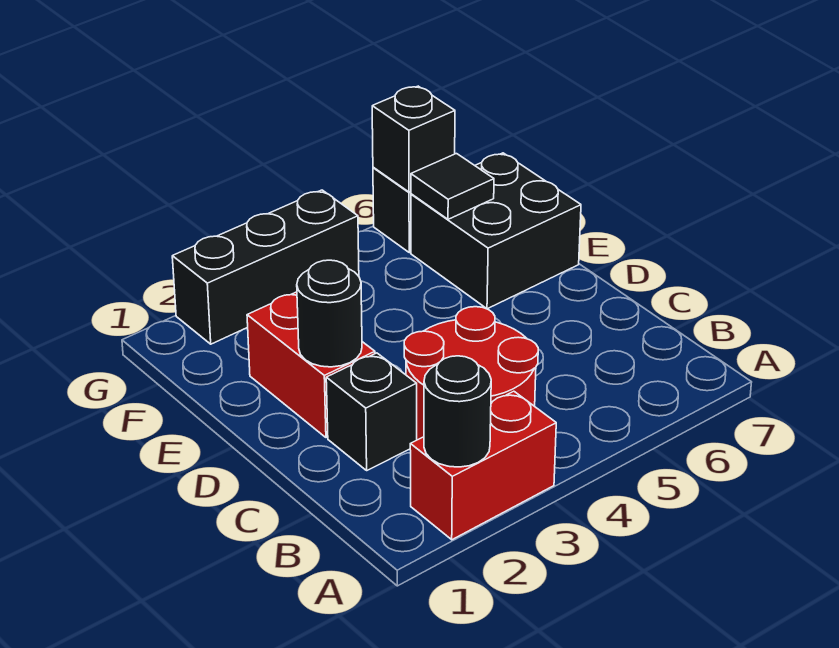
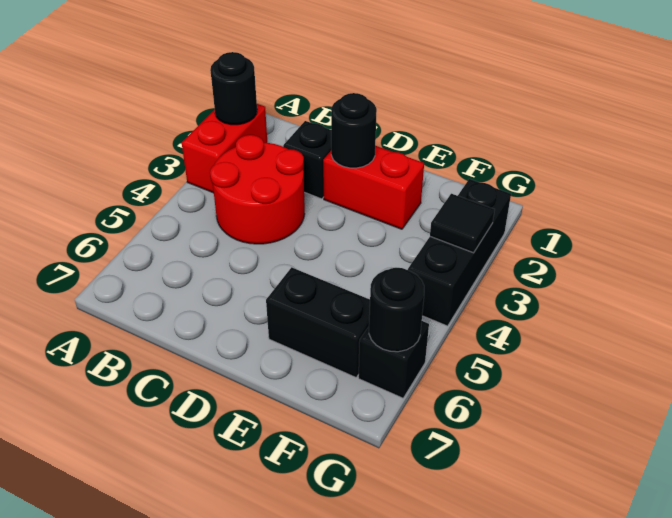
black 2x2 brick [411,153,581,309] -> black 1x2 brick [266,267,370,377]
black 1x1 tile [411,154,494,219] -> black 1x1 tile moved to [430,194,495,253]
black 1x1 brick [372,86,455,192] -> black 1x1 round brick [369,268,424,352]

